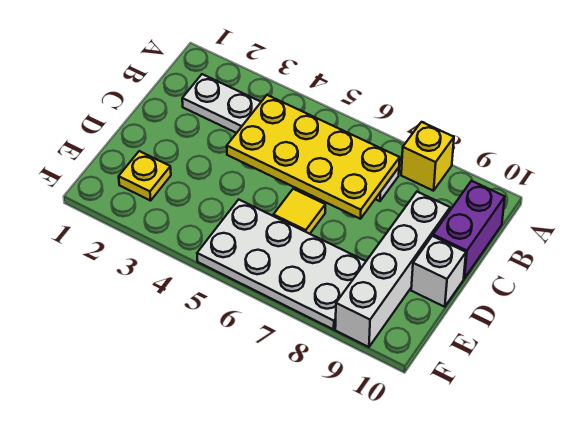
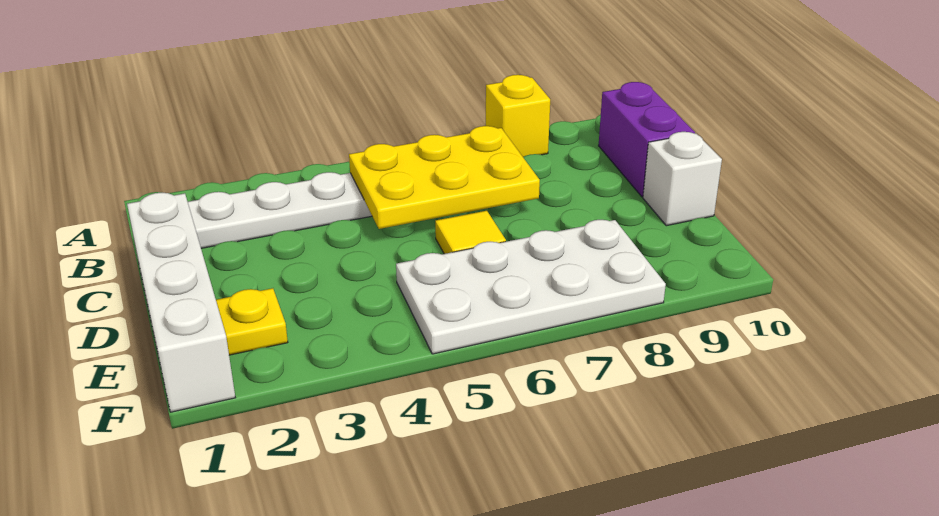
yellow 2x4 plate [227,95,400,219] -> yellow 2x3 plate [349,126,540,229]
white 1x4 brick [335,192,450,347] -> white 1x4 brick moved to [127,193,235,412]

